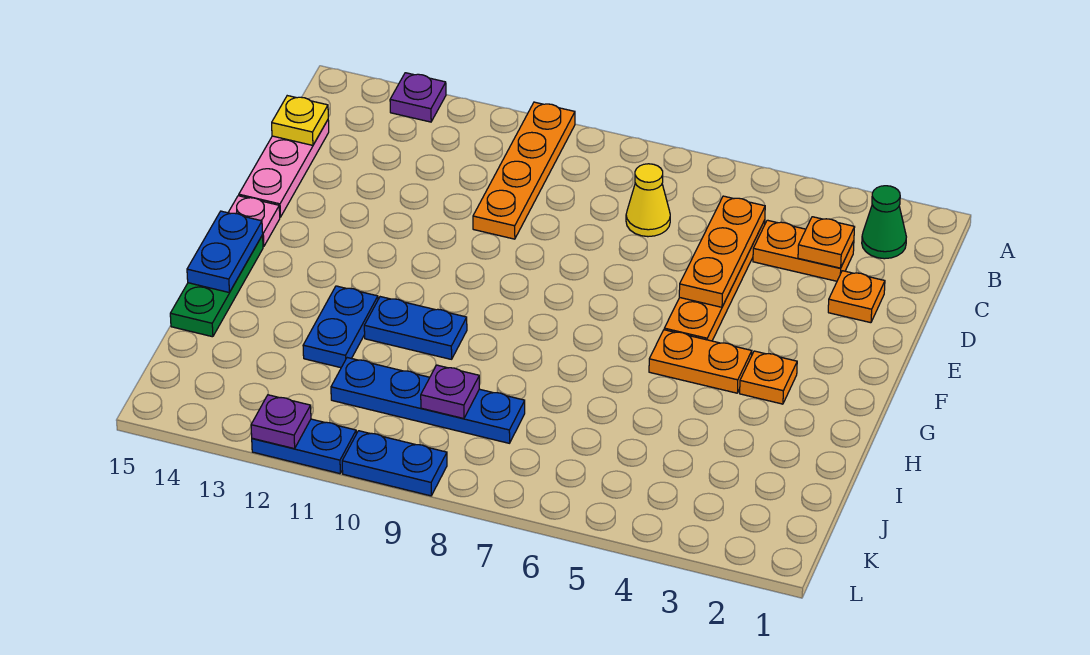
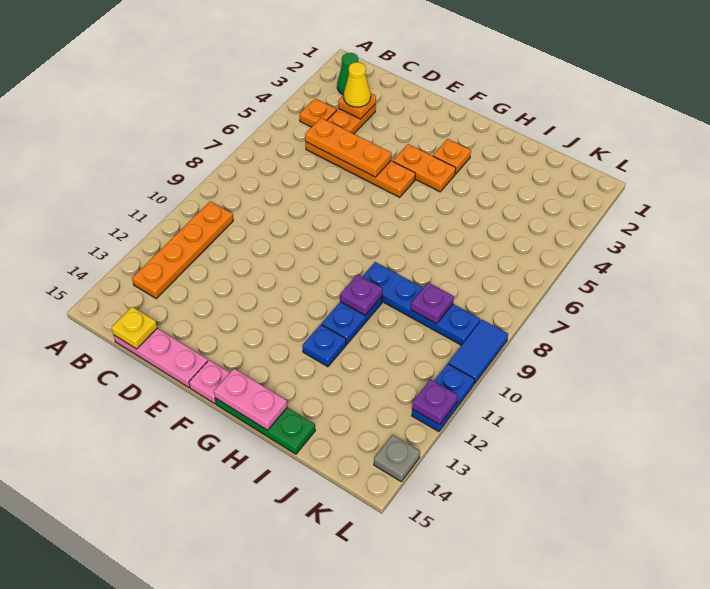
orange 1x4 plate [473,102,575,239] -> orange 1x4 plate turned to [132,201,233,298]
purple 1x1 plate [390,73,446,122] -> purple 1x1 plate moved to [340,274,382,315]
yellow 1x1 cone [626,164,670,237] -> yellow 1x1 cone moved to [344,62,371,107]
orange 1x1 plate [828,271,885,323] -> orange 1x1 plate moved to [299,98,337,127]
orange 1x2 plate [649,330,752,393] -> orange 1x2 plate turned to [393,144,456,192]
blue 1x2 plate [187,211,263,292] -> pink 1x2 plate [214,369,287,430]
blue 1x2 plate [303,286,378,368] -> blue 1x1 plate [302,324,346,367]
blue 1x4 plate [331,358,525,443] -> blue 1x4 plate turned to [362,262,480,345]
blue 1x2 plate [342,431,447,496] -> blue 1x2 tile [448,320,508,384]
none -> grey 1x1 plate [374,435,420,481]

